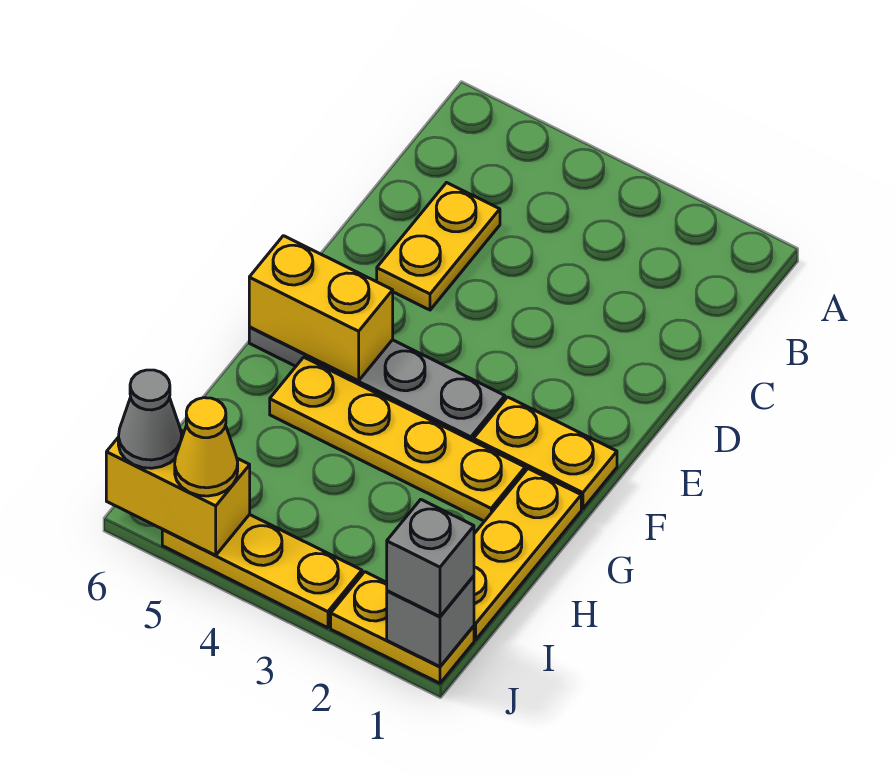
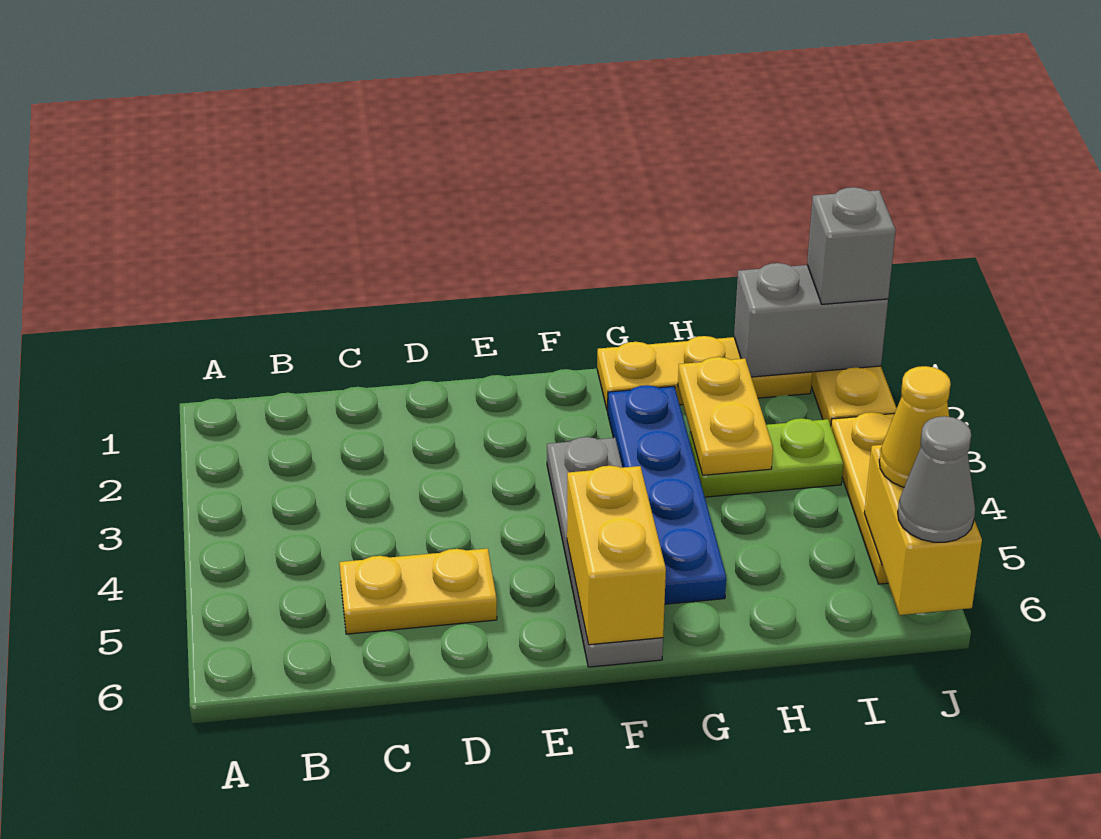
yellow 1x2 plate [474,397,617,509] -> yellow 1x2 plate moved to [678,357,773,475]
yellow 1x4 plate [270,357,525,521] -> blue 1x4 plate [608,385,726,604]
none -> lime 1x2 plate [690,418,843,497]
grey 1x1 brick [387,576,474,667] -> grey 1x2 brick [734,263,888,377]

